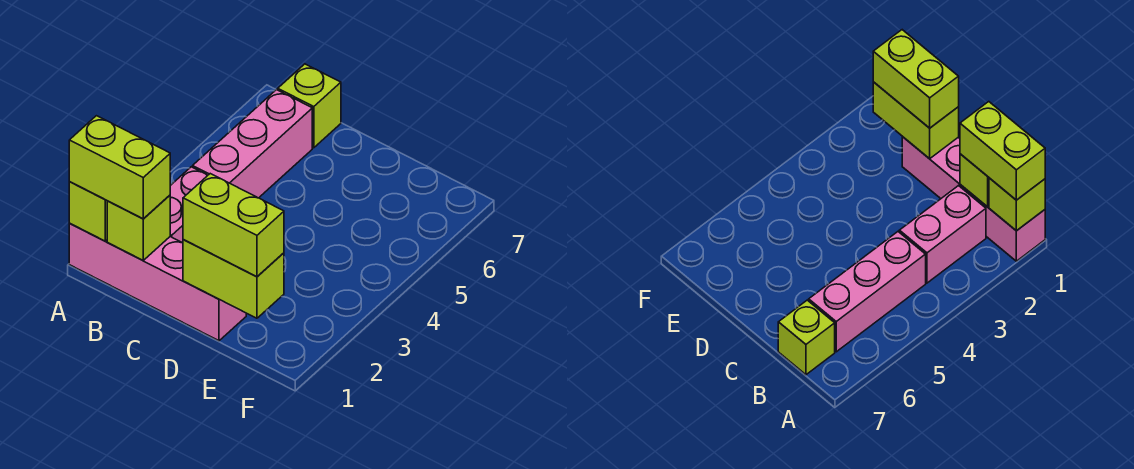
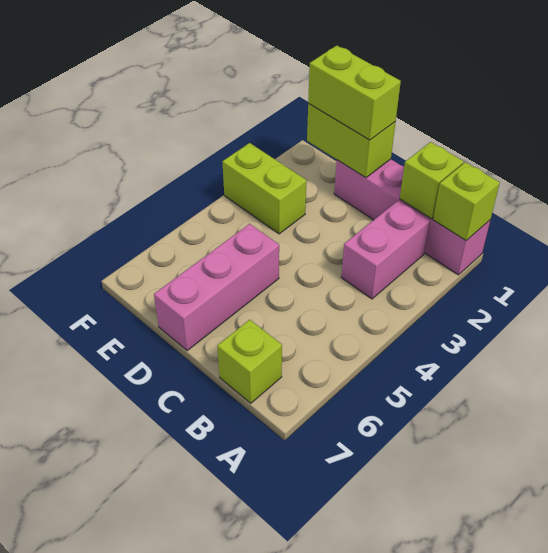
lime 1x2 brick [69,116,170,219] -> lime 1x2 brick moved to [222,143,306,234]
pink 1x3 brick [193,90,312,198] -> pink 1x3 brick moved to [154,224,279,351]

